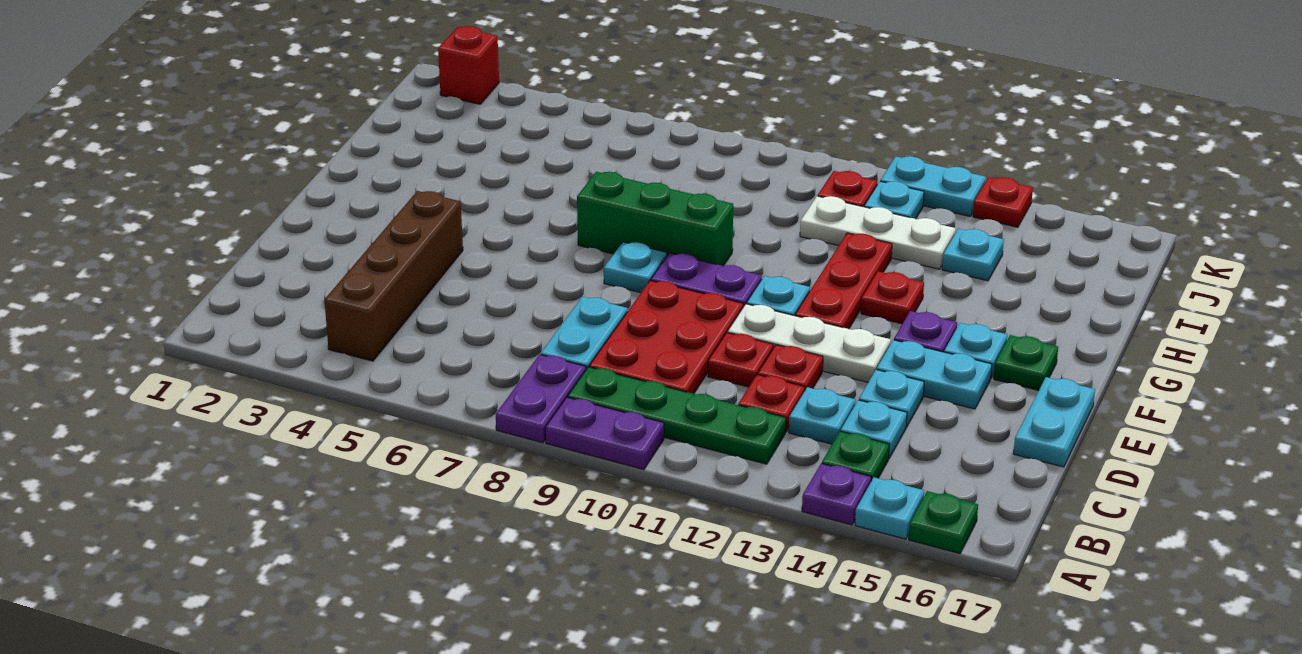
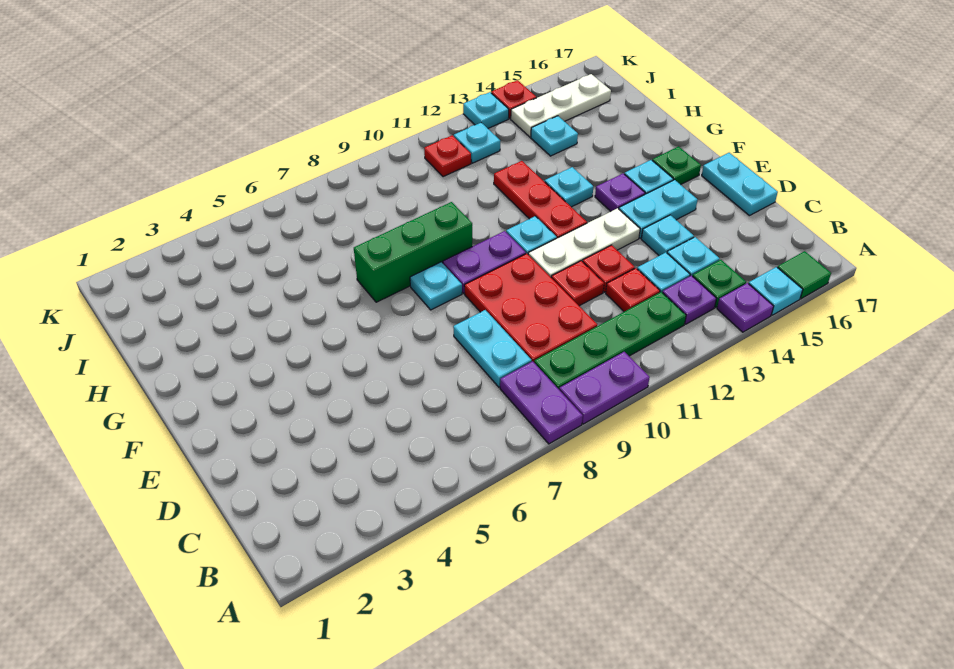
green 1x1 plate [909,491,978,554] -> green 1x1 tile [777,251,831,299]
brown 1x4 brick [324,191,463,361] -> none
none -> purple 1x1 plate [662,275,716,324]
red 1x1 plate [861,271,924,324] -> cyan 1x1 plate [545,167,593,207]
white 1x3 plate [800,196,956,269] -> white 1x3 plate moved to [511,74,611,137]
red 1x1 brick [438,26,499,104] -> none
cyan 1x2 plate [880,156,986,216] -> cyan 1x1 plate [463,92,509,128]

